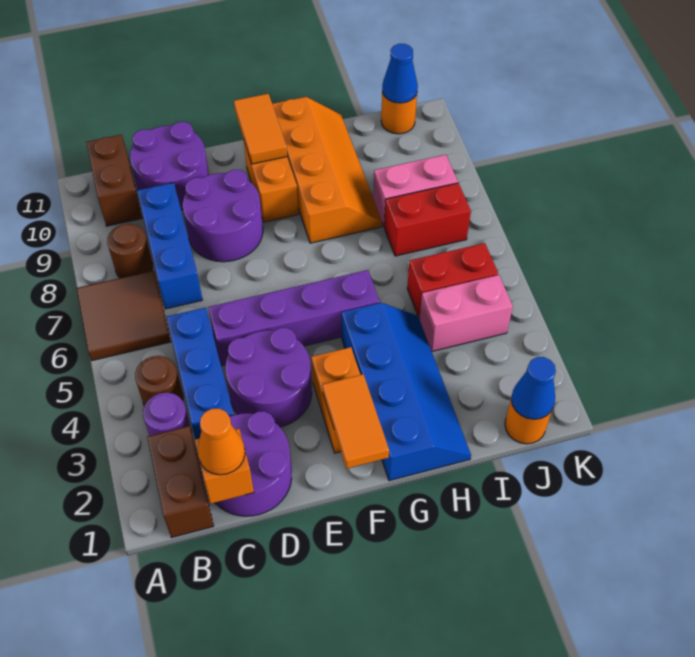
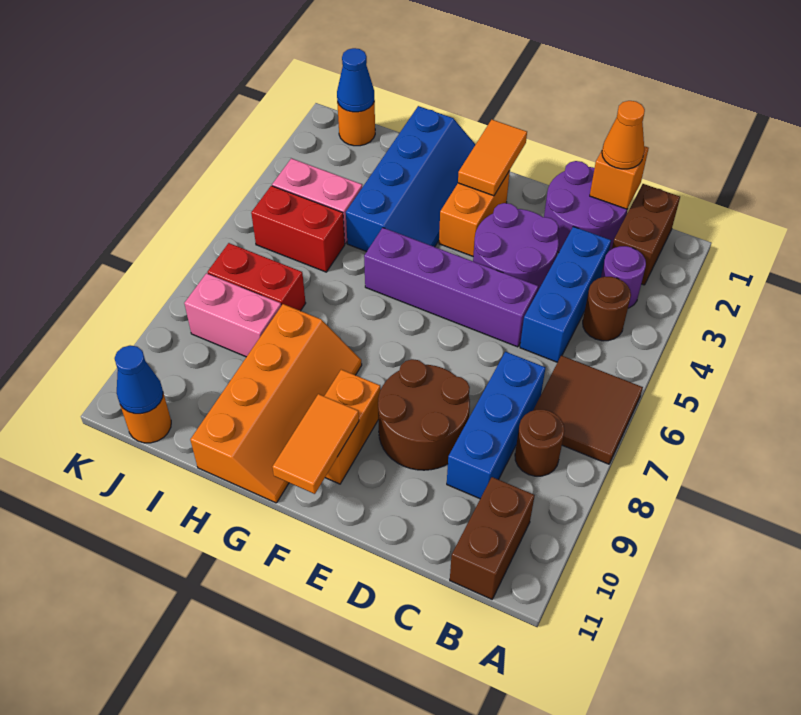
purple 2x2 round brick [130,122,209,210] -> none
purple 2x2 round brick [183,170,263,262] -> brown 2x2 round brick [378,359,470,470]
blue 2x4 slope [342,303,471,481] -> blue 2x4 slope turned to [346,106,476,252]
orange 2x4 slope [272,97,382,243] -> orange 2x4 slope turned to [190,304,362,503]

